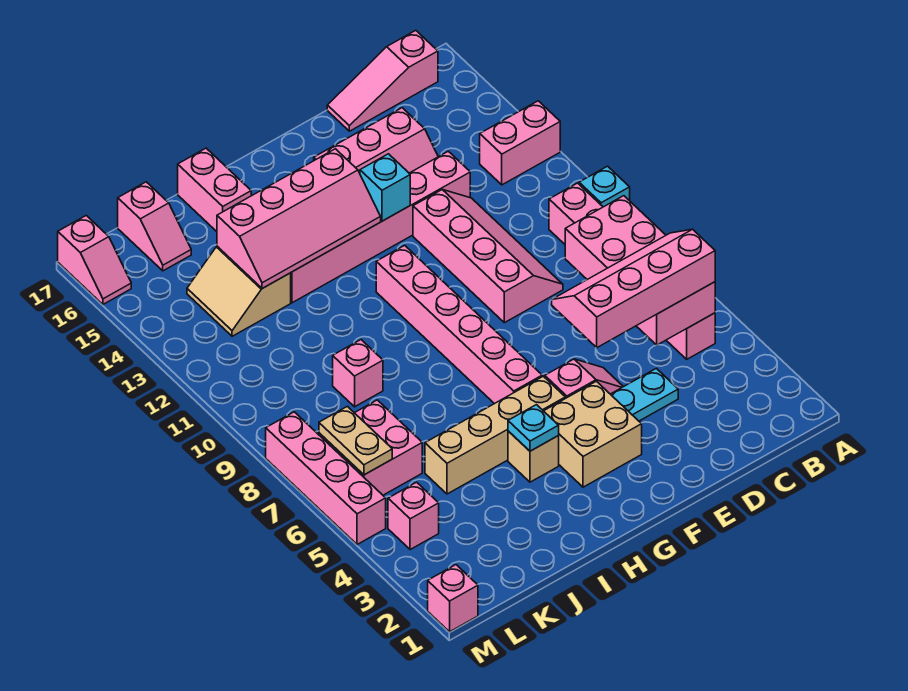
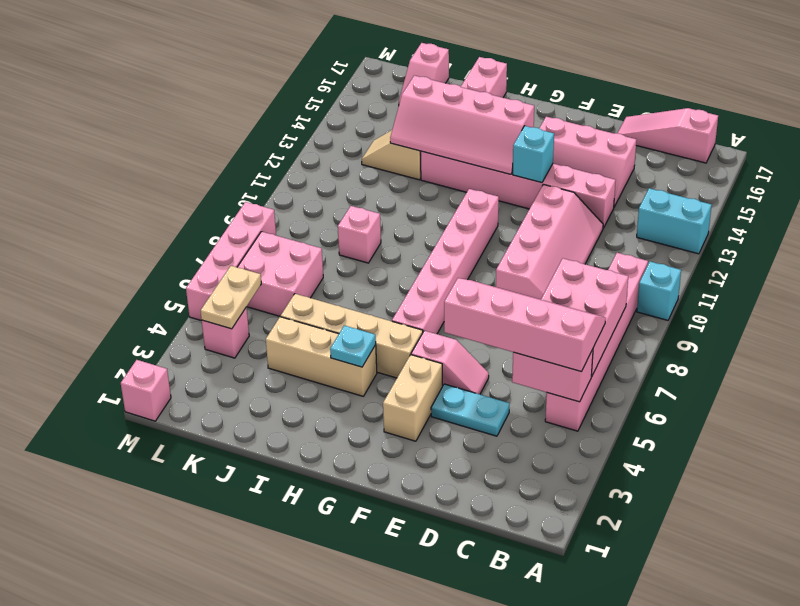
pink 1x2 brick [480,101,560,185] -> cyan 1x2 brick [637,188,712,254]
tan 2x2 brick [544,381,642,487] -> tan 1x2 brick [383,355,442,441]
tan 1x1 brick [508,431,559,482] -> tan 1x3 brick [266,317,377,396]
tan 2x2 slope [187,246,291,336] -> tan 1x2 slope [362,130,421,180]
tan 1x2 plate [319,406,392,475] -> tan 1x2 plate moved to [200,266,261,329]
pink 1x2 slope [58,216,131,304] -> none

